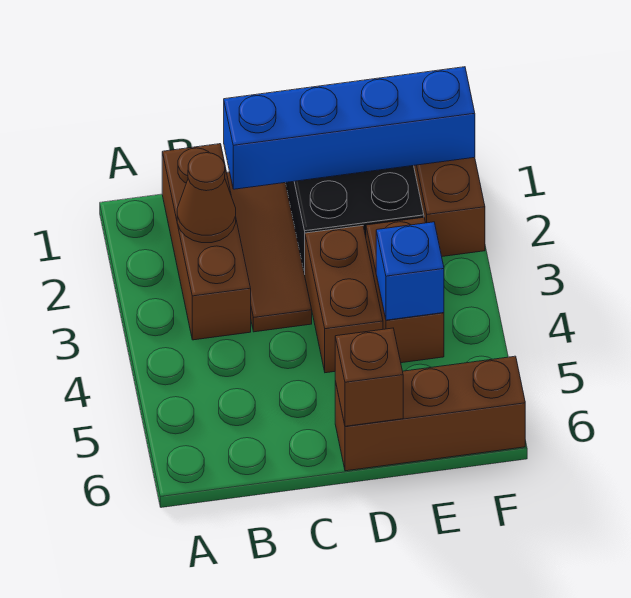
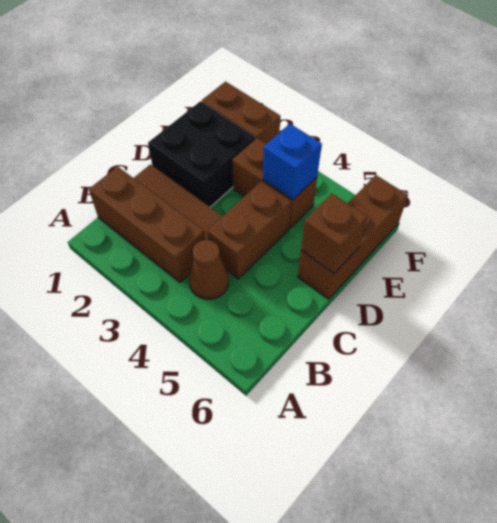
brown 1x1 cone [177,153,236,243] -> brown 1x1 cone moved to [189,240,229,299]
blue 1x4 brick [224,67,475,189] -> none
brown 1x2 brick [305,226,383,373] -> brown 1x2 brick turned to [207,181,291,279]

